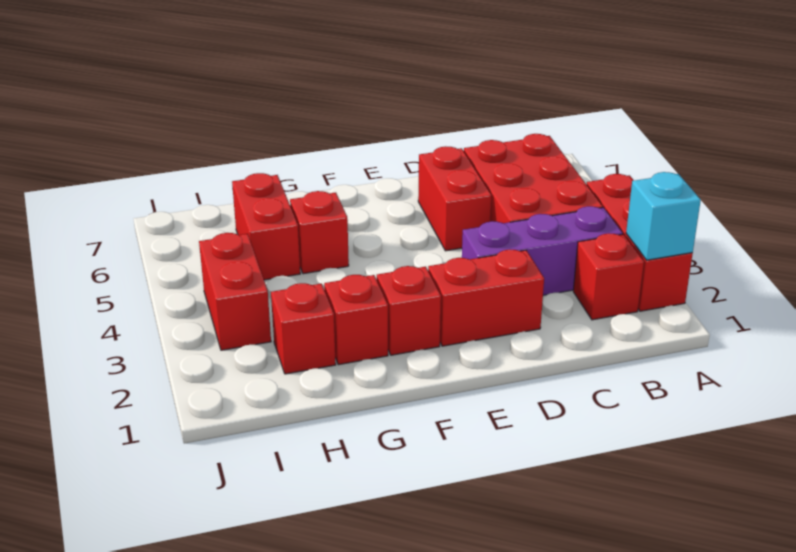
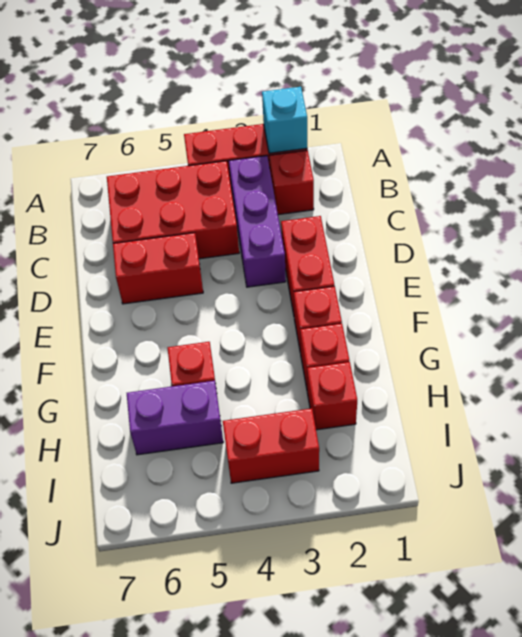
red 1x2 brick [232,173,300,280] -> purple 1x2 brick [127,381,223,455]

